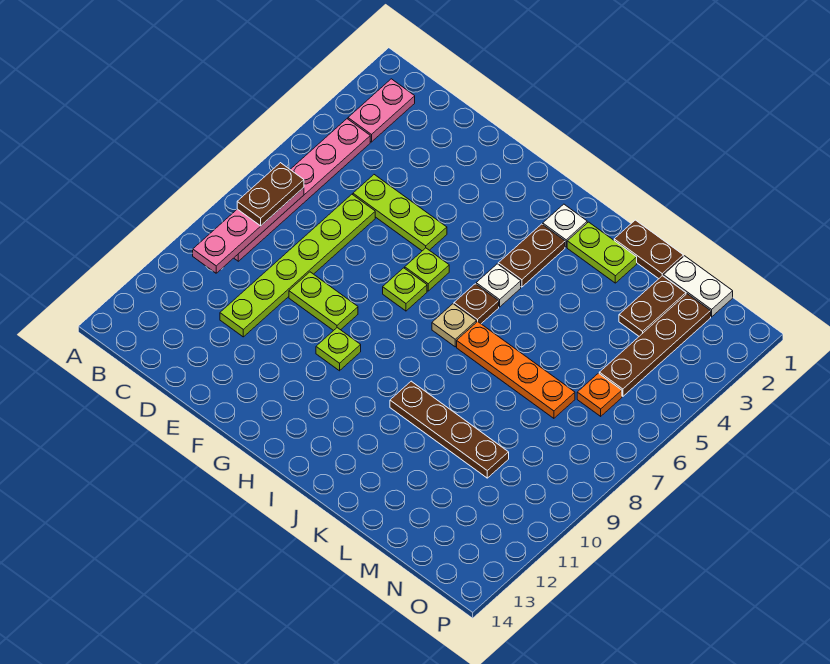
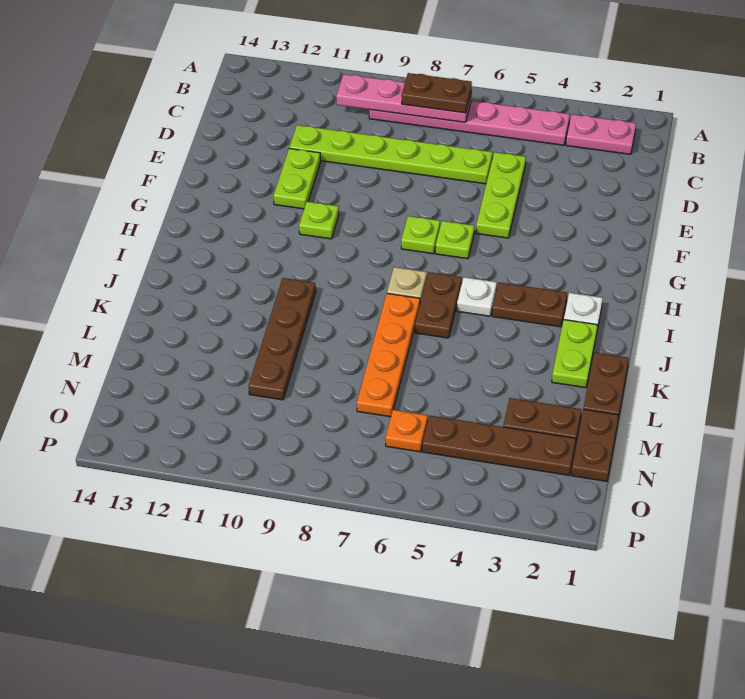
lime 1x2 plate [289,272,358,331] -> lime 1x2 plate moved to [274,149,321,209]
brown 1x1 plate [454,284,499,324] -> brown 1x2 plate [415,272,462,338]
white 1x2 plate [663,256,733,317] -> brown 1x2 plate [572,409,619,481]

